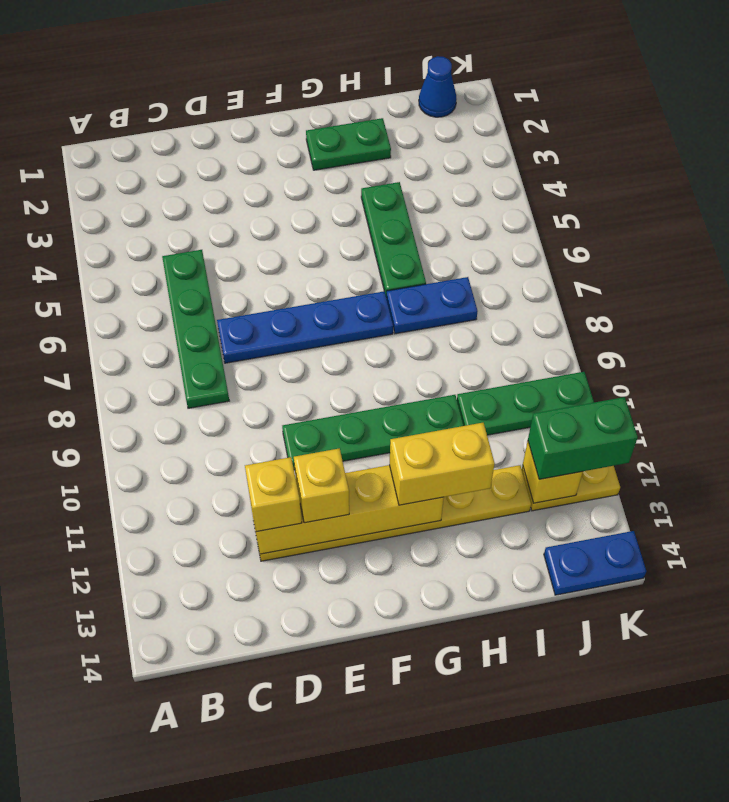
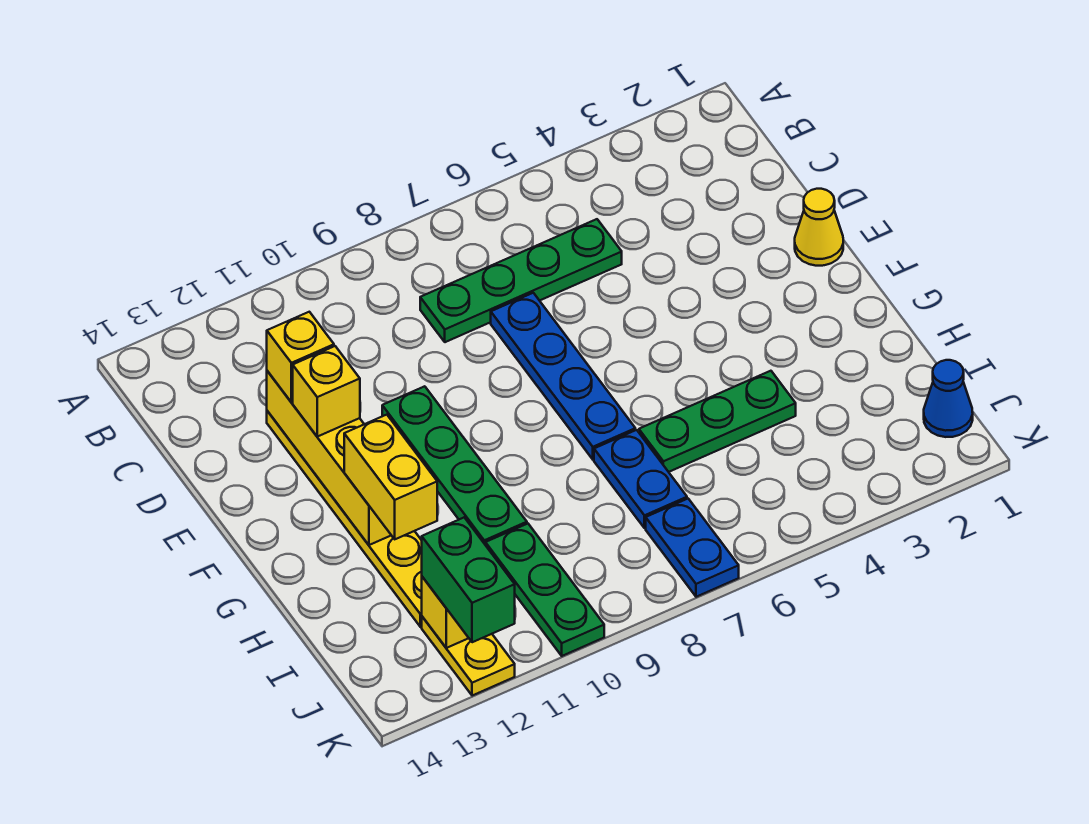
none -> yellow 1x1 cone [795,189,843,266]
green 1x2 plate [306,118,391,170] -> none
blue 1x2 plate [544,531,646,595] -> blue 1x2 plate moved to [646,499,739,597]

